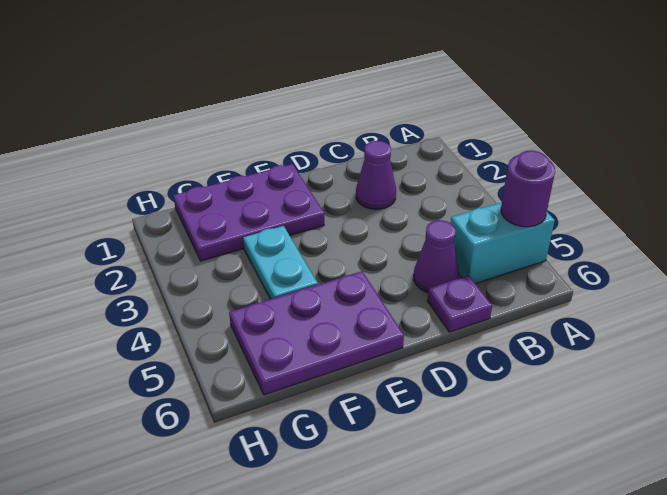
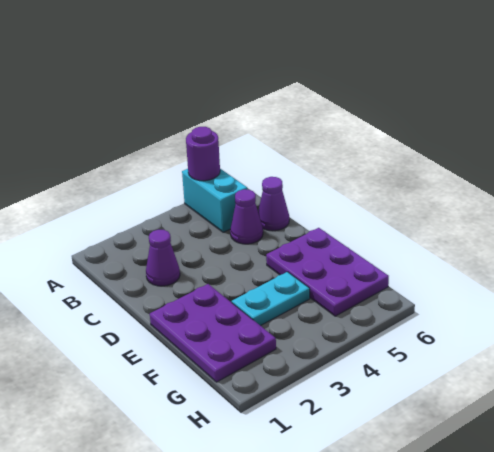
purple 1x1 plate [427,275,492,332] -> purple 1x1 cone [258,177,289,231]

